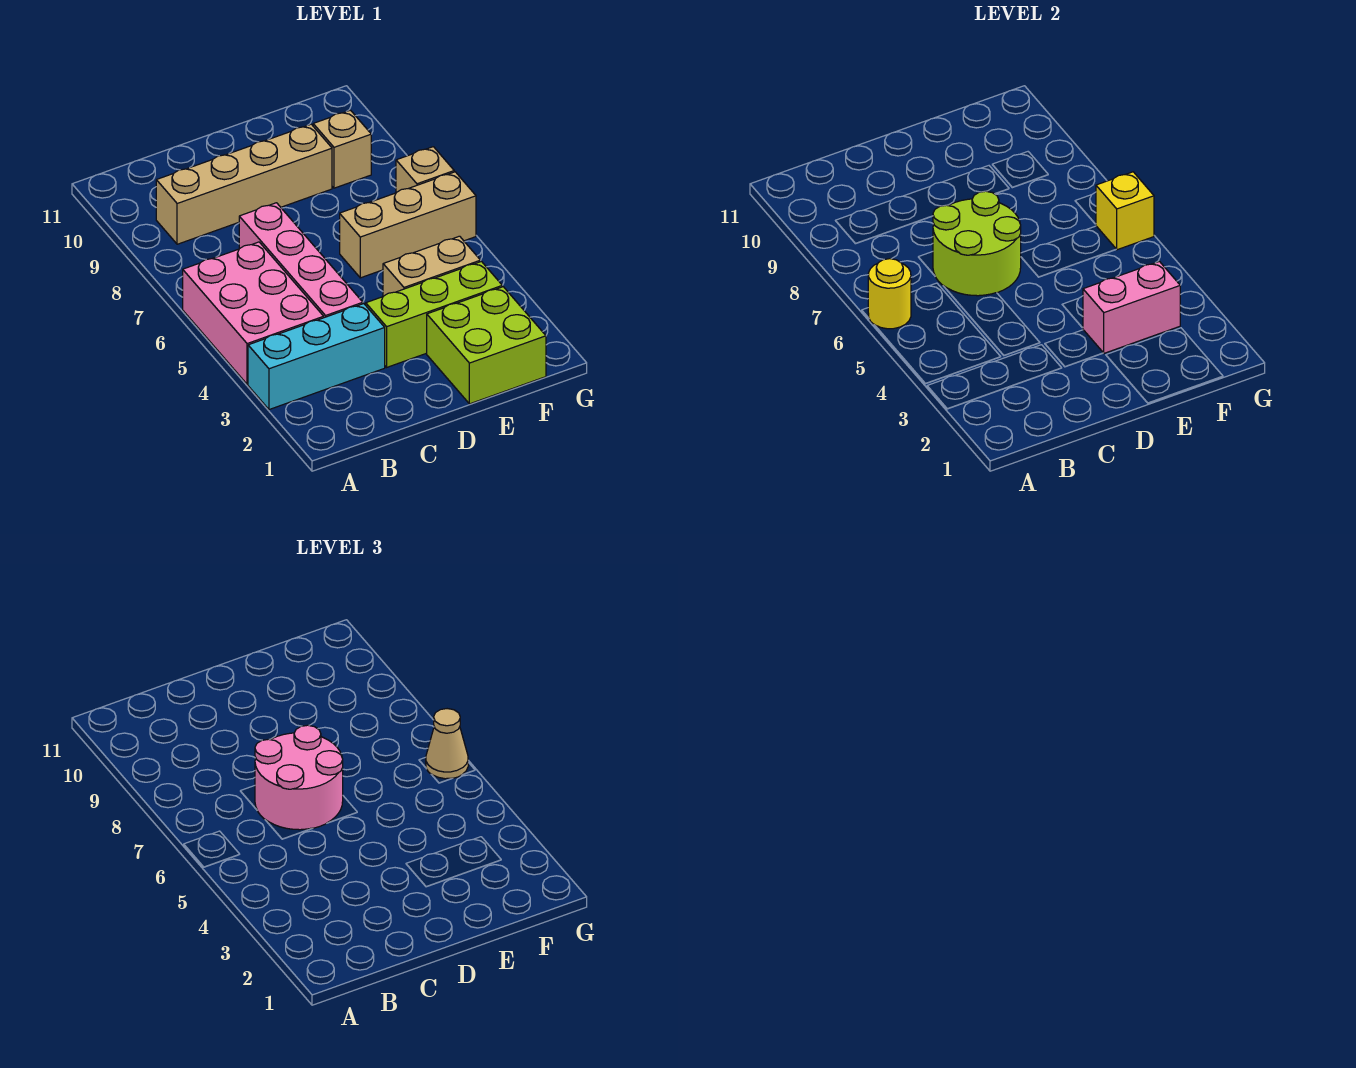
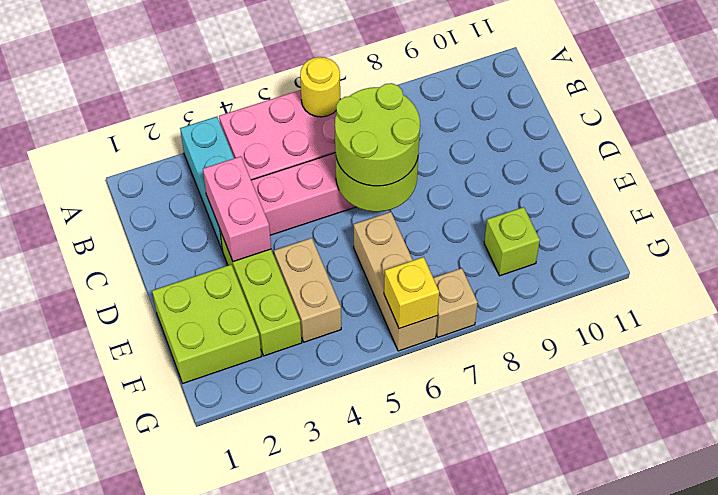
tan 1x4 brick [156,124,332,244] -> none
pink 2x2 round brick [255,725,343,830] -> lime 2x2 round brick [335,83,420,186]
pink 1x2 brick [1083,262,1180,353] -> pink 1x2 brick moved to [203,156,271,262]
tan 1x1 brick [313,110,371,188] -> lime 1x1 brick [484,207,540,276]
tan 1x1 cone [426,709,468,779] -> none

